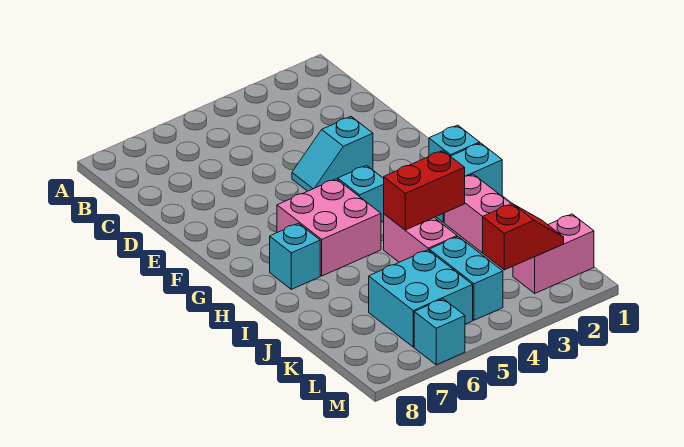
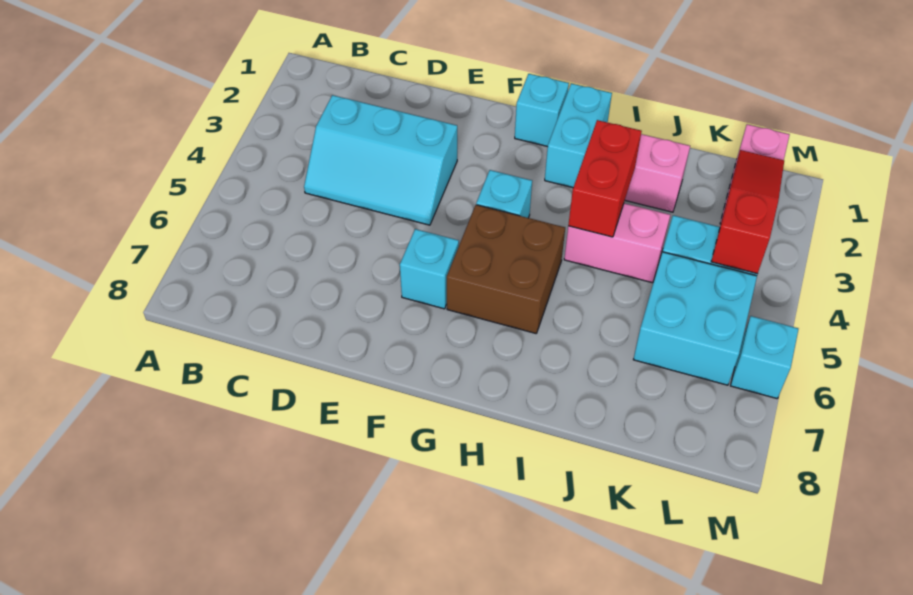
cyan 1x2 slope [292,117,373,191] -> cyan 2x3 slope [304,95,457,225]
pink 2x2 brick [277,179,381,276] -> brown 2x2 brick [447,205,565,333]
cyan 1x1 brick [270,223,320,289] -> cyan 1x1 brick moved to [400,229,459,309]
red 1x2 slope [483,204,564,270] -> red 1x3 slope [711,150,784,274]

